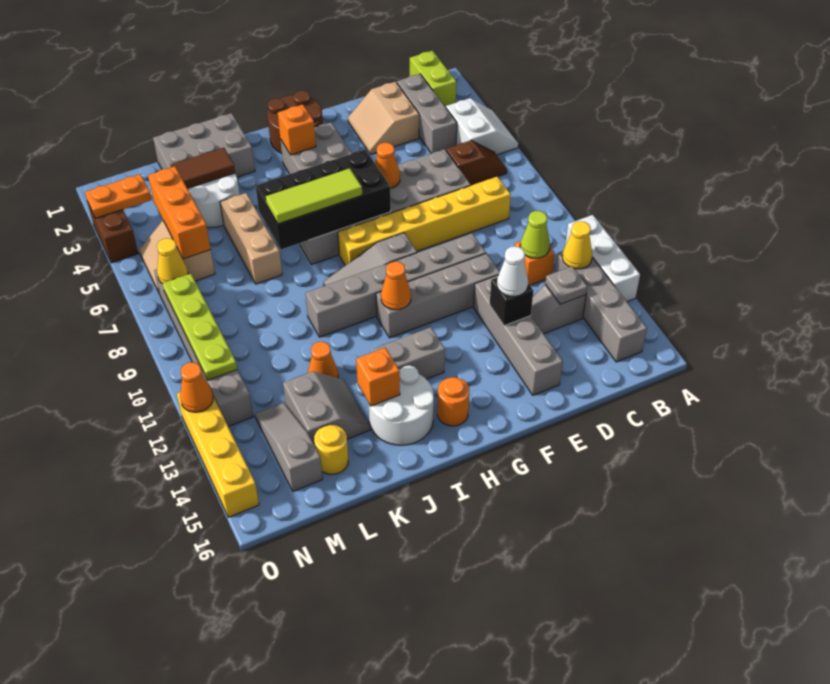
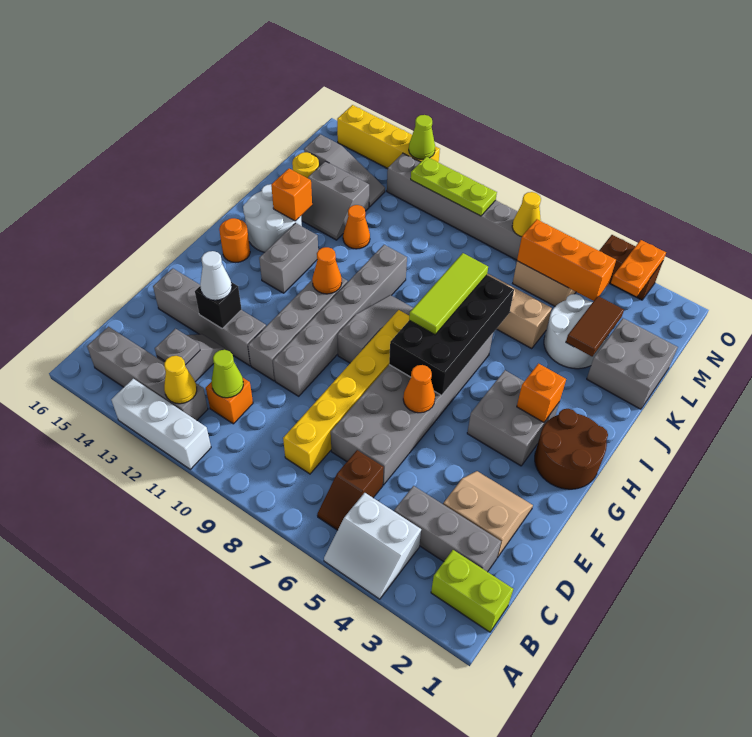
grey 2x3 brick [153,113,255,177] -> grey 2x2 brick [587,318,678,409]
lime 1x4 plate [162,273,237,380] -> lime 1x3 plate [411,157,497,216]
orange 1x1 cone [180,362,213,412] -> lime 1x1 cone [409,115,435,159]

